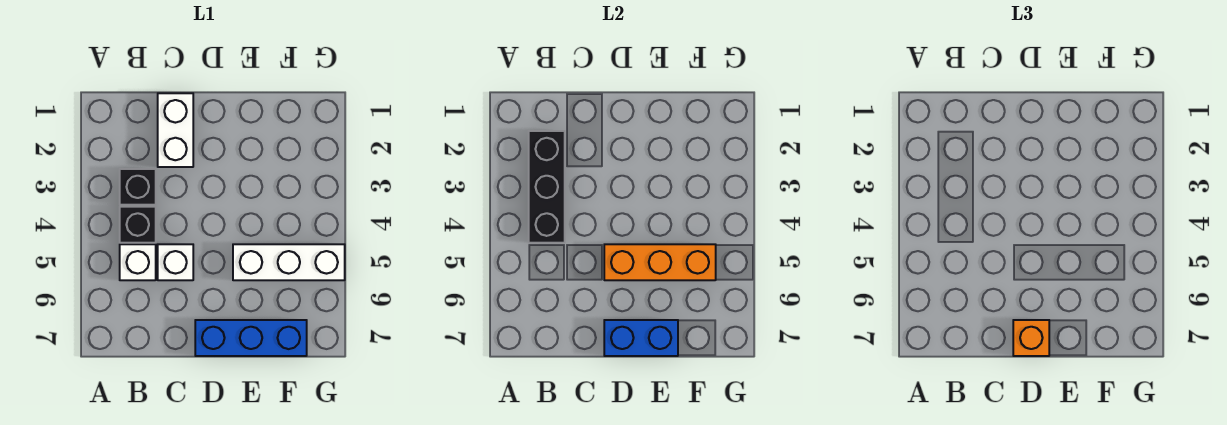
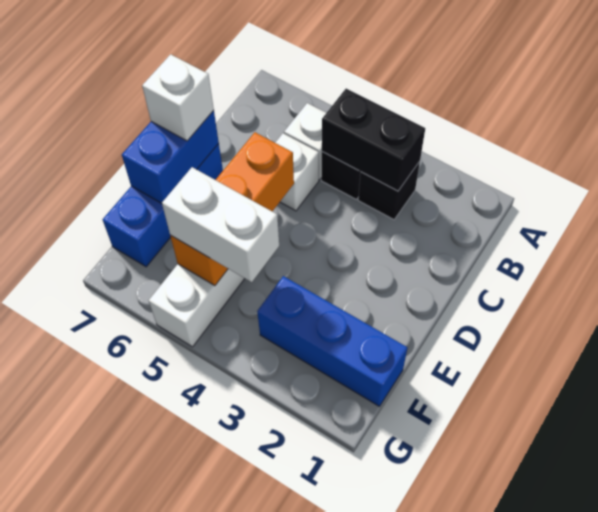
black 1x3 brick [529,131,565,243] -> black 1x2 brick [322,89,425,191]
white 1x2 brick [158,93,193,167] -> white 1x2 brick moved to [162,167,279,282]
orange 1x1 brick [1013,320,1049,356] -> white 1x1 brick [142,54,214,141]
none -> blue 1x3 brick [257,276,408,406]

